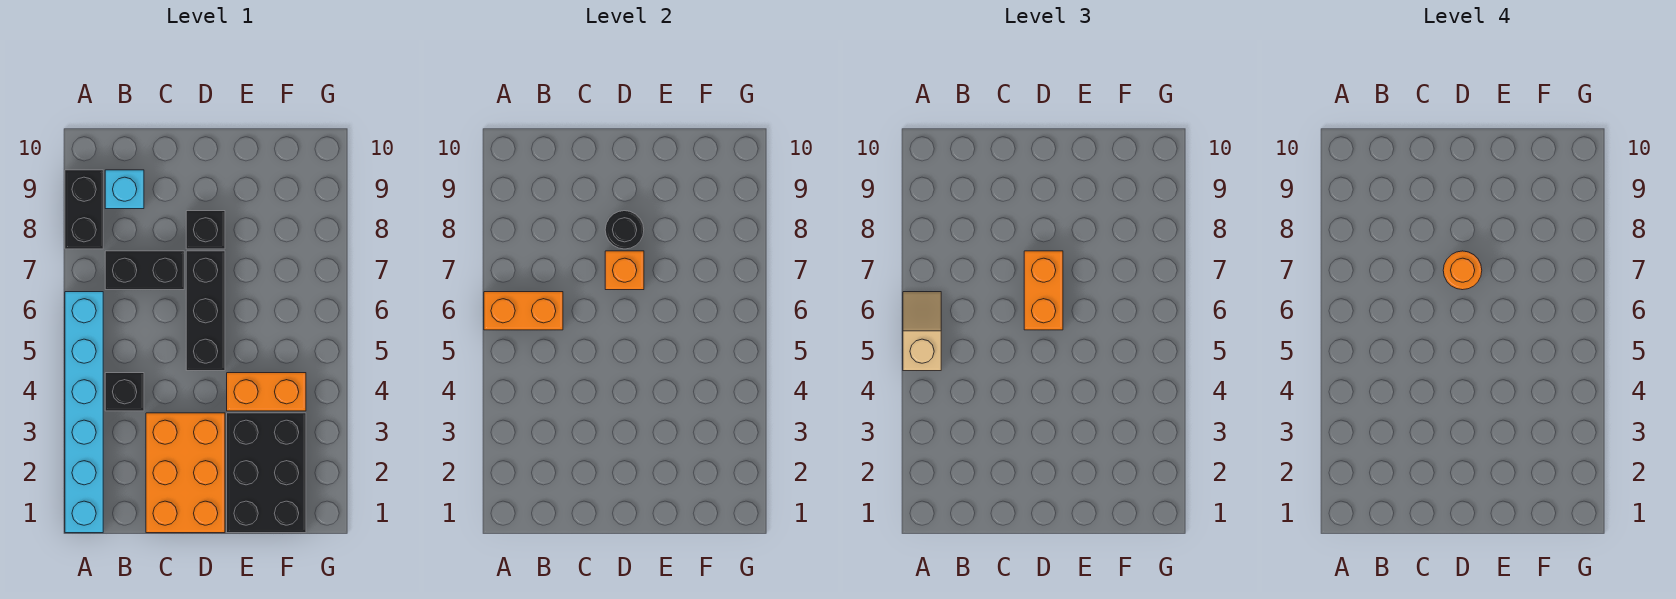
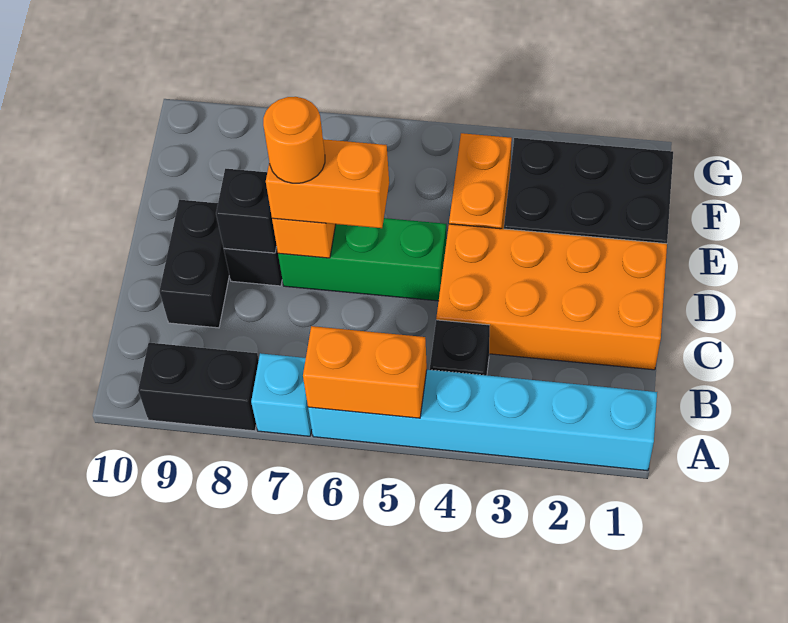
tan 1x2 slope [903,292,941,371] -> none
orange 1x2 brick [484,292,563,330] -> orange 1x2 brick turned to [303,326,427,418]
black 1x2 brick [105,251,184,290] -> black 1x2 brick moved to [160,200,229,328]
cyan 1x1 brick [105,170,144,209] -> cyan 1x1 brick moved to [251,353,312,436]
orange 2x3 brick [146,413,225,533] -> orange 2x4 brick [436,224,667,370]
black 1x3 brick [186,251,225,371] -> green 1x3 brick [278,218,447,301]
black 1x1 round brick [605,211,644,249] -> black 1x1 brick [216,169,277,253]

